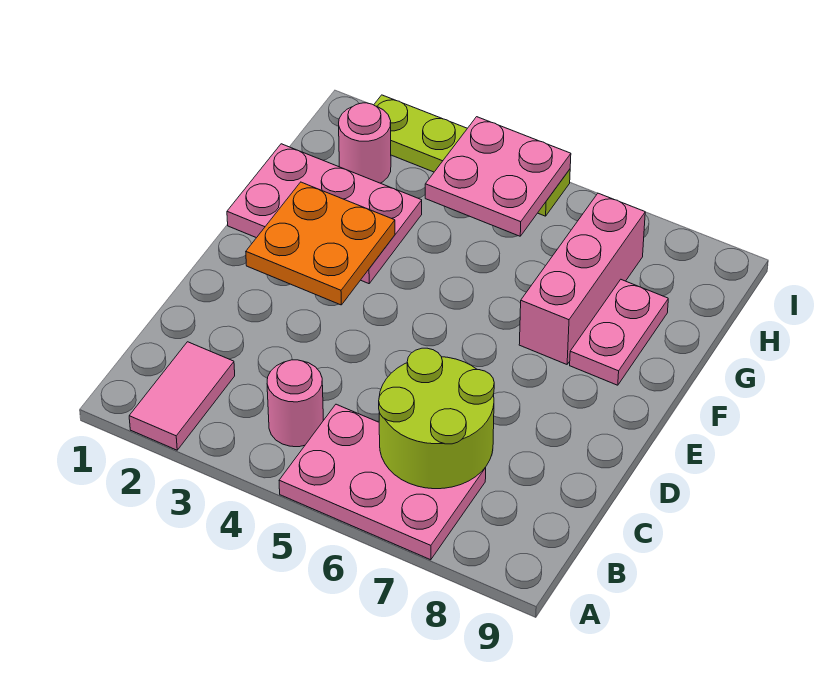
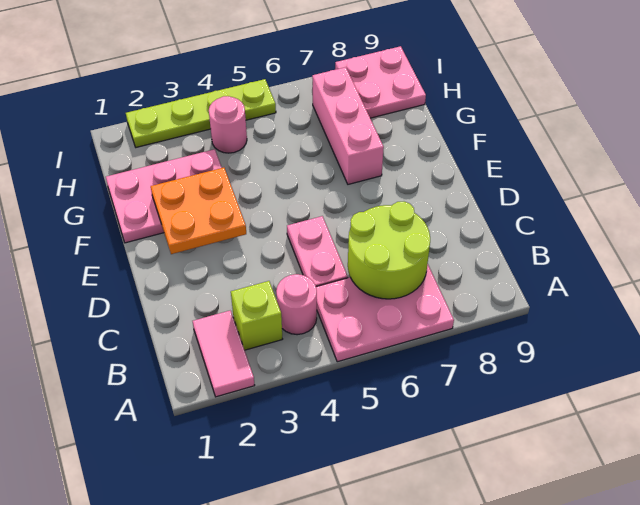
none -> lime 1x1 brick [231,281,282,350]
pink 1x2 plate [570,280,668,385] -> pink 1x2 plate moved to [287,216,348,287]
pink 1x1 round brick [339,103,391,183] -> pink 1x1 round brick moved to [209,96,247,153]
pink 2x2 plate [425,117,571,236] -> pink 2x2 plate moved to [335,46,426,118]

